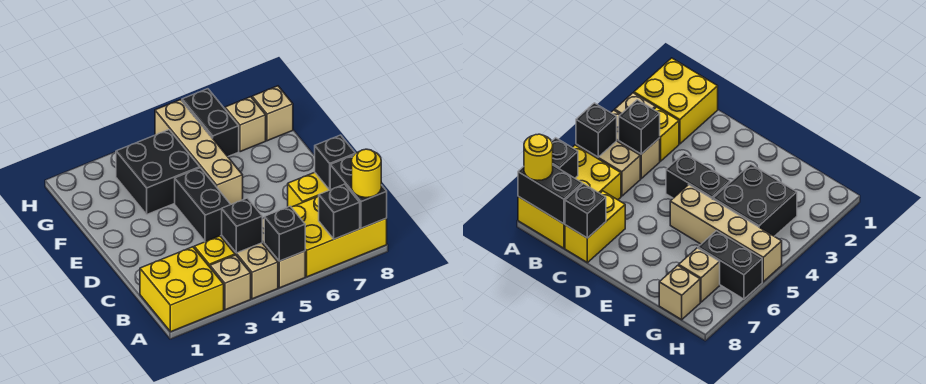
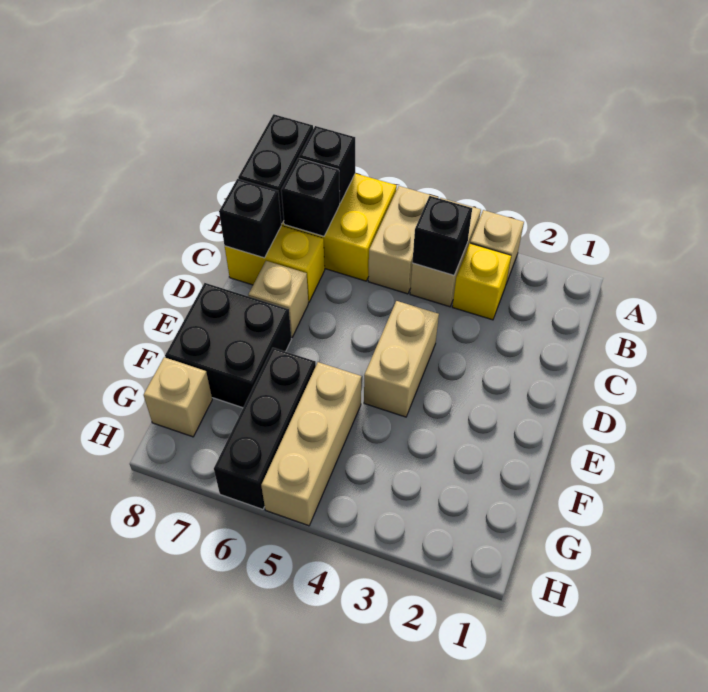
yellow 2x2 brick [140,247,224,332] -> none
black 1x1 brick [264,206,305,261] -> black 1x1 brick moved to [281,158,340,236]
yellow 1x1 round brick [352,149,381,198] -> none
black 1x2 brick [175,168,231,242] -> tan 1x2 brick [364,301,439,417]
tan 1x4 brick [155,100,243,204] -> tan 1x3 brick [261,362,361,526]
black 2x2 brick [116,130,200,214] -> black 2x2 brick moved to [165,283,292,408]
black 1x2 brick [182,89,239,156] -> black 1x3 brick [214,348,316,509]
tan 1x1 brick [225,97,266,152] -> tan 1x1 brick moved to [248,261,308,337]

